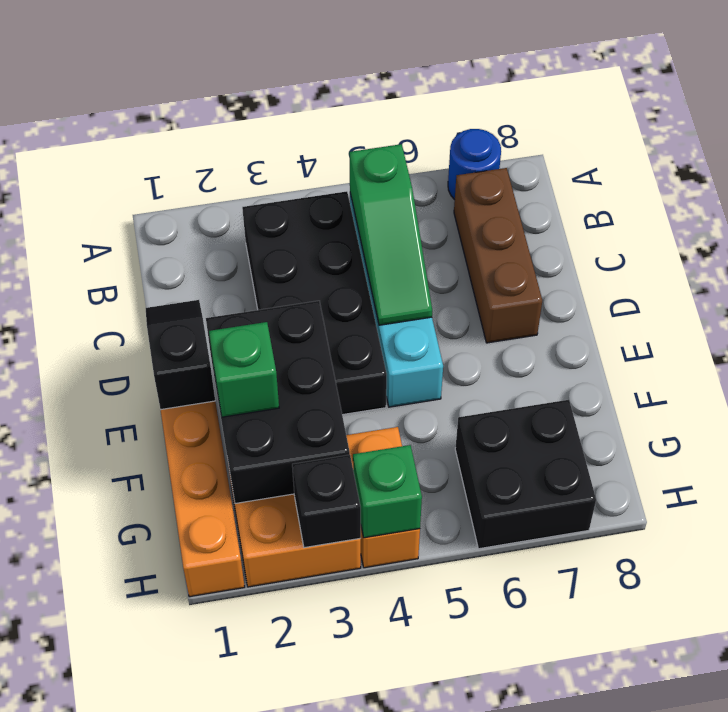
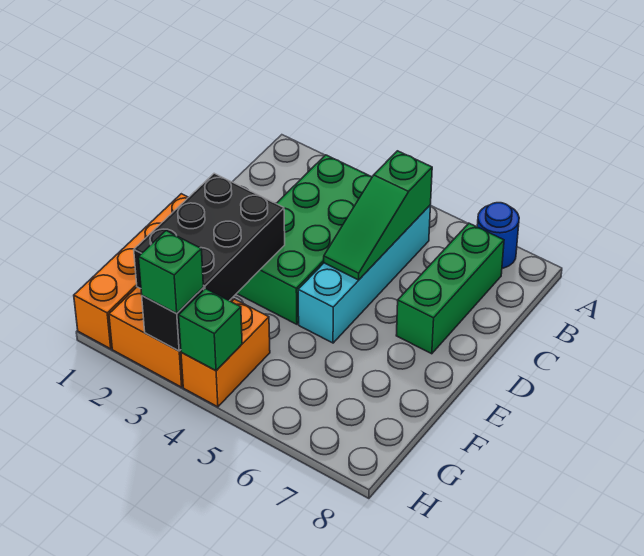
black 2x4 brick [242,191,387,415] -> green 2x4 brick [237,155,372,324]
brown 1x3 brick [454,168,542,343] -> green 1x3 brick [396,223,504,354]
black 1x2 slope [146,300,215,410] -> none
green 1x1 brick [209,322,279,417] -> green 1x1 brick moved to [139,231,203,313]
black 2x2 brick [455,400,596,549] -> none

